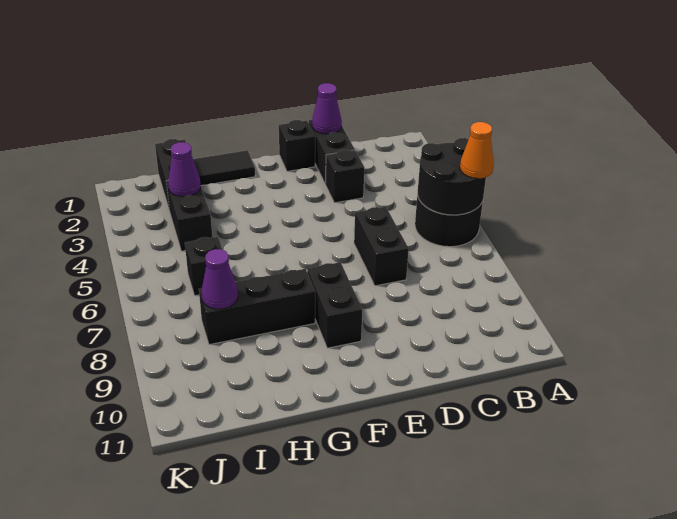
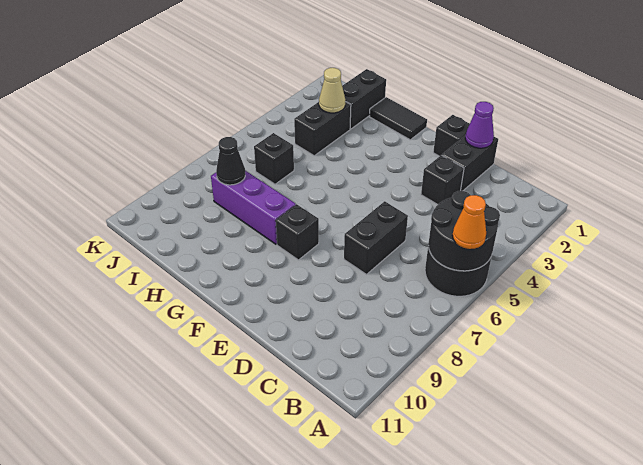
black 1x2 brick [307,262,362,348] -> black 1x1 brick [276,204,319,260]
black 1x3 brick [199,269,315,345] -> purple 1x3 brick [211,171,296,244]
purple 1x1 cone [168,142,201,197] -> tan 1x1 cone [319,68,345,113]
purple 1x1 cone [202,249,238,309] -> black 1x1 cone [216,137,245,185]

